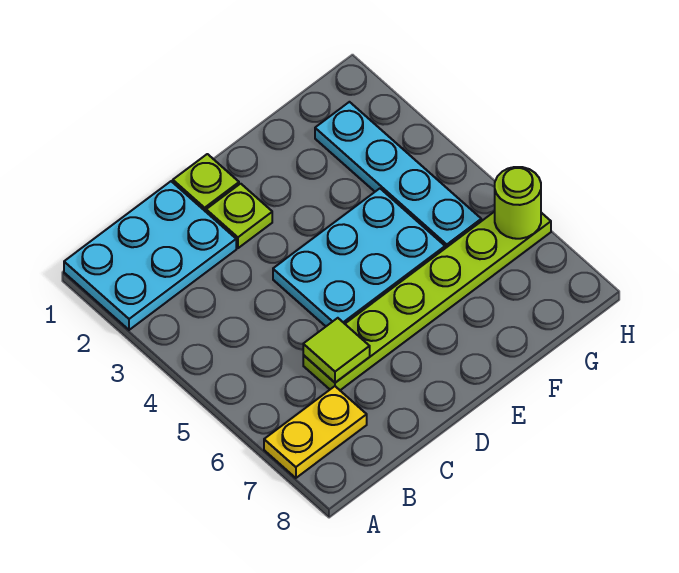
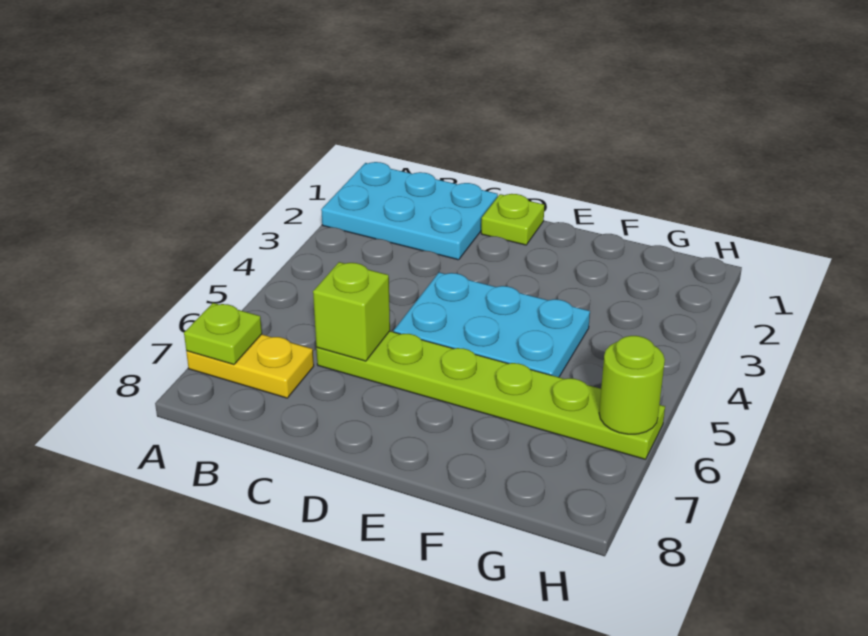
lime 1x1 tile [303,318,370,383] -> lime 1x1 brick [313,262,390,361]
lime 1x1 plate [206,184,272,248] -> lime 1x1 plate moved to [184,303,262,365]
cyan 1x4 plate [315,102,481,248] -> none

